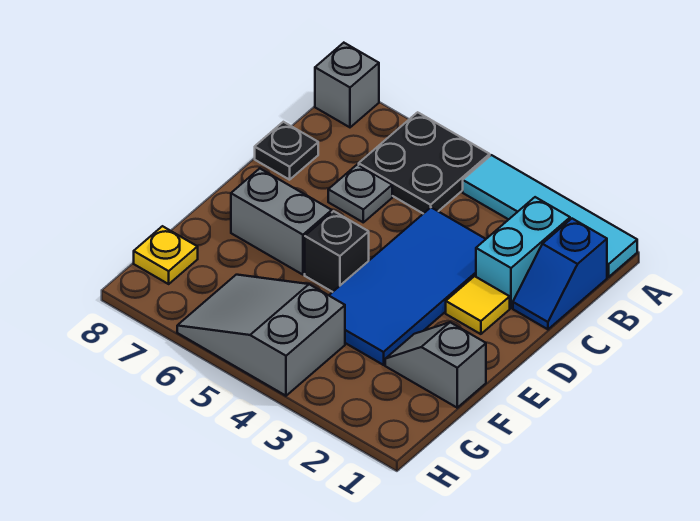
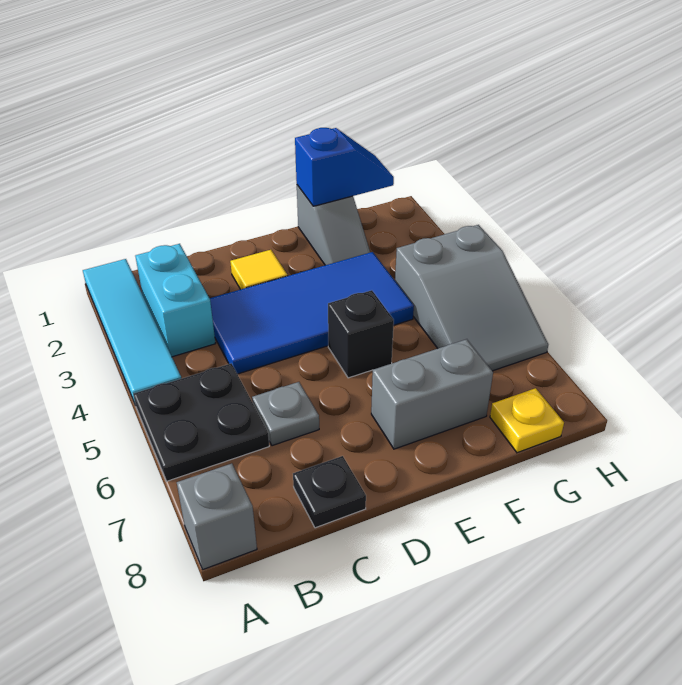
blue 1x2 slope [513,219,607,329] -> blue 1x2 slope moved to [295,128,394,206]
cyan 1x2 brick [476,197,570,308] -> cyan 1x2 brick turned to [136,244,216,357]
grey 1x2 brick [231,168,332,275] -> grey 1x2 brick turned to [371,339,493,449]

